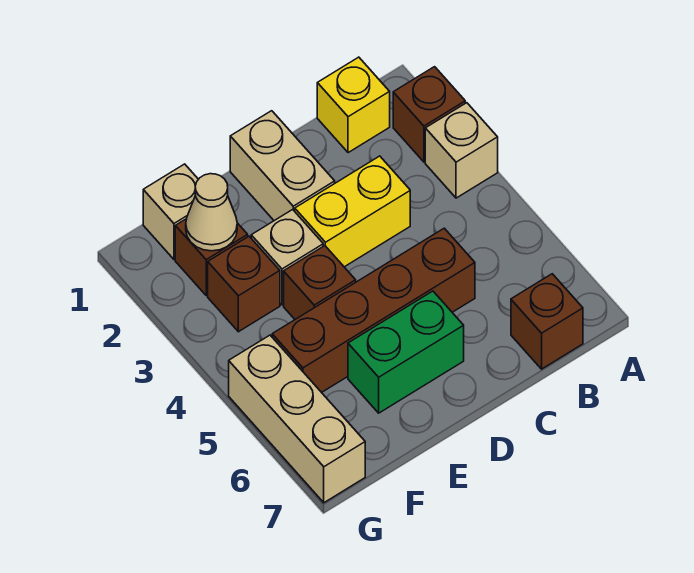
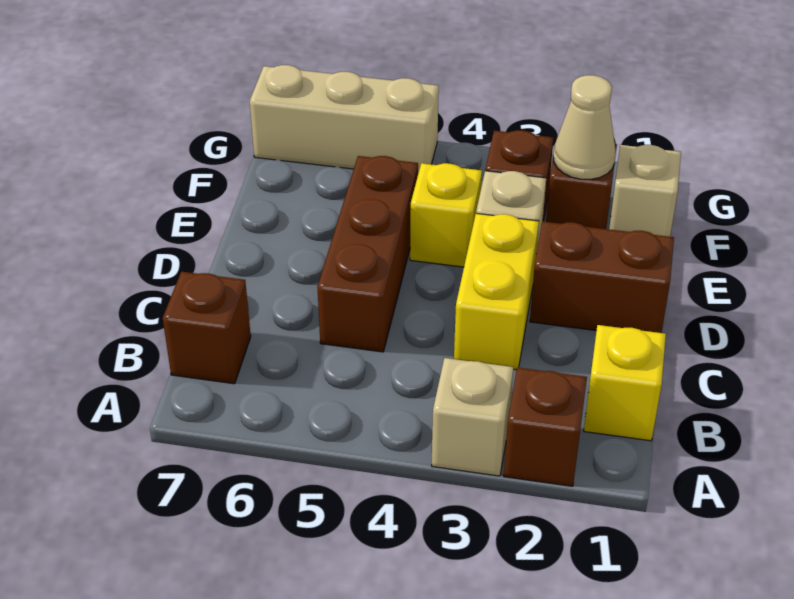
brown 1x4 brick [272,228,475,392] -> brown 1x3 brick [317,156,418,352]
tan 1x2 brick [230,111,335,221] -> brown 1x2 brick [530,221,674,333]
green 1x2 brick [348,291,464,413] -> none
brown 1x1 brick [284,246,356,319] -> yellow 1x1 brick [410,163,482,267]

